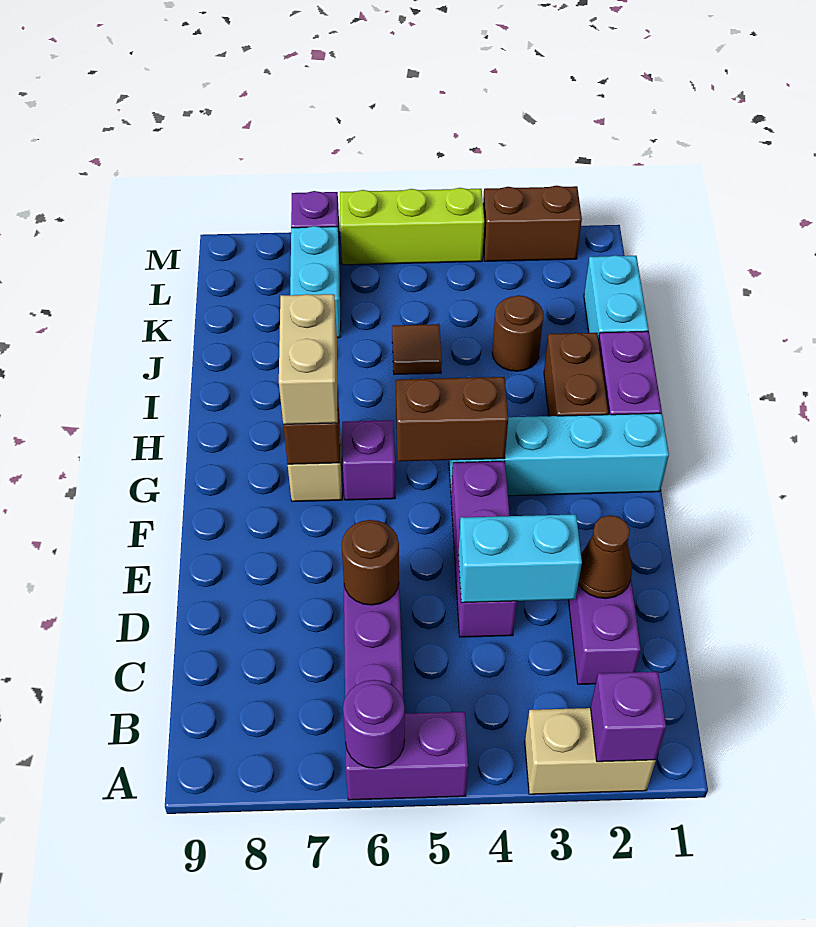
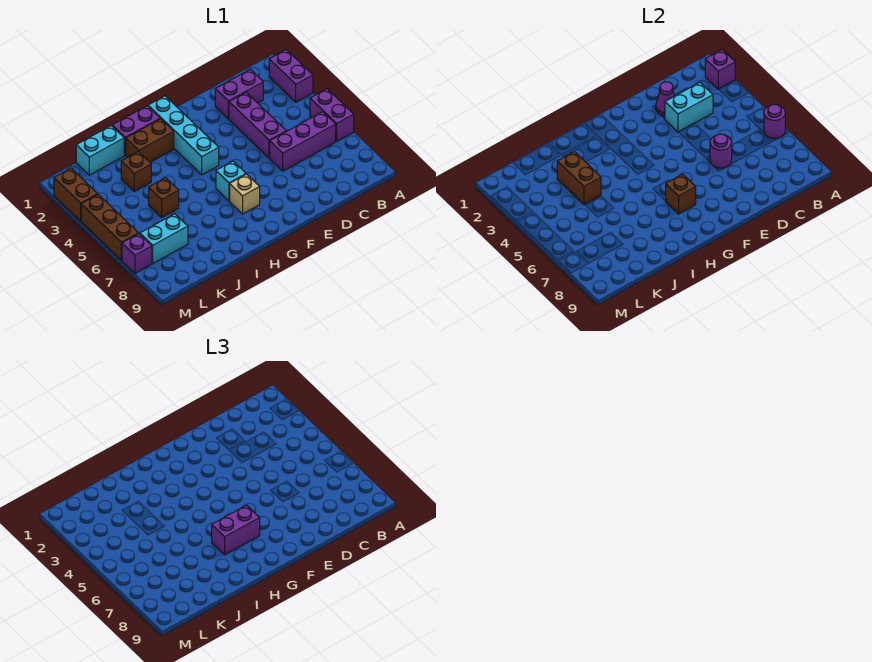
tan 1x2 brick [525,708,656,794] -> purple 1x2 brick [269,50,313,102]
brown 1x1 cone [578,515,632,598] -> purple 1x1 cone [656,82,674,116]
cyan 1x2 brick [458,514,582,603] -> cyan 1x2 brick turned to [665,83,713,132]
purple 1x3 brick [451,461,517,637] -> purple 1x3 brick turned to [229,92,286,158]
brown 1x1 round brick [341,520,399,605] -> purple 1x1 round brick [710,134,732,168]
brown 1x2 brick [396,377,508,461] -> brown 1x2 brick moved to [557,152,601,204]
purple 1x1 brick [342,420,395,500] -> cyan 1x1 brick [216,161,246,201]
tan 1x2 brick [279,294,338,424] -> purple 1x2 brick [212,505,260,555]
brown 1x1 round brick [492,295,544,371] -> brown 1x1 brick [121,152,151,191]
brown 1x1 tile [392,324,442,374] -> brown 1x1 brick [149,178,179,217]
lime 1x3 brick [340,188,484,265] -> brown 1x3 brick [81,194,138,260]

